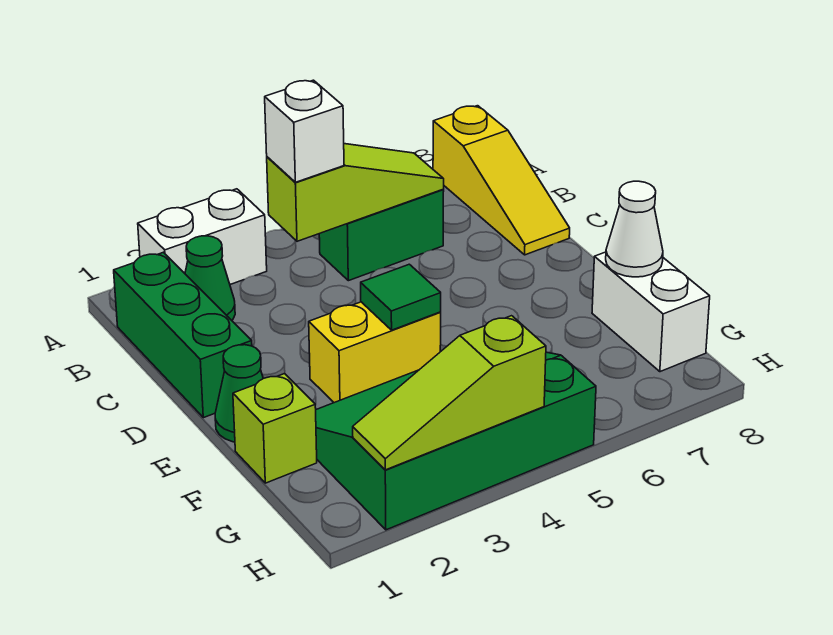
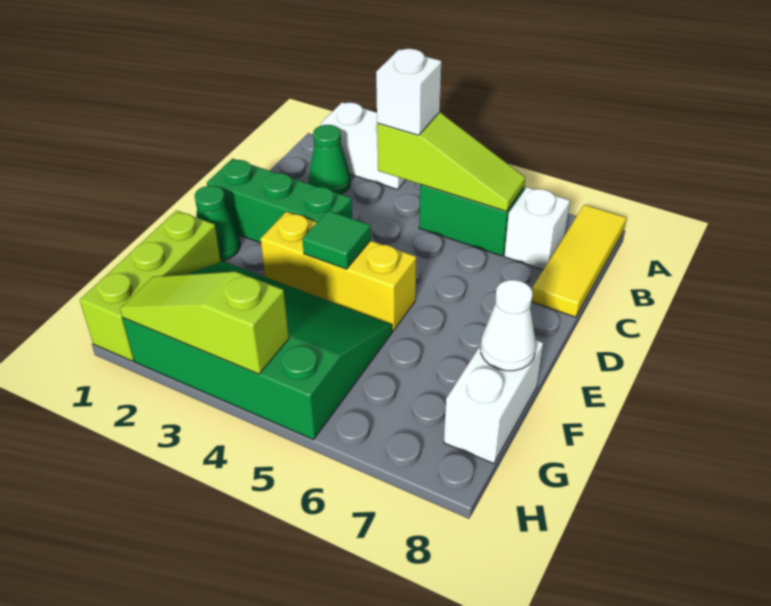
yellow 1x3 slope [433,106,570,255] -> yellow 1x3 tile [532,205,626,317]
green 1x3 brick [114,252,252,418] -> green 1x3 brick turned to [207,159,352,243]
none -> white 1x1 brick [504,187,570,270]
yellow 1x2 brick [309,302,441,403] -> yellow 1x3 brick [260,212,416,331]
lime 1x1 brick [233,374,317,483] -> lime 1x3 brick [80,211,221,361]

